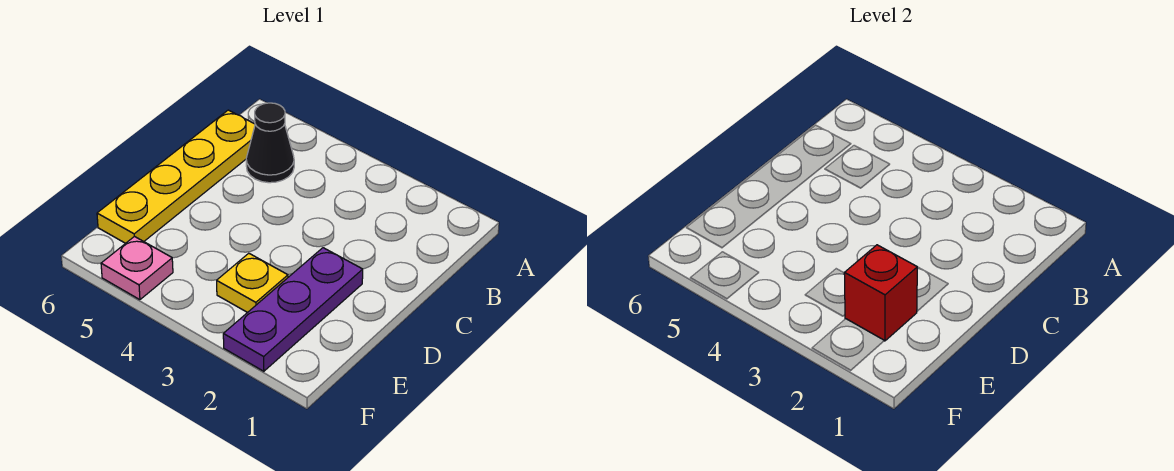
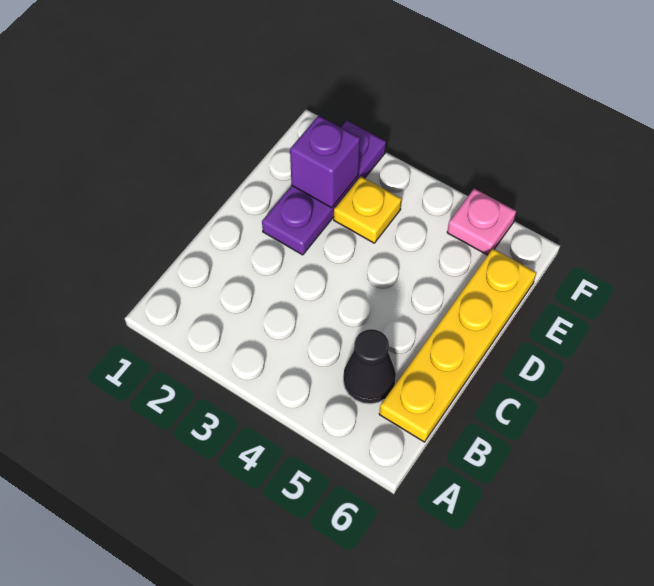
red 1x1 brick [844,245,917,341] -> purple 1x1 brick [290,116,360,208]

